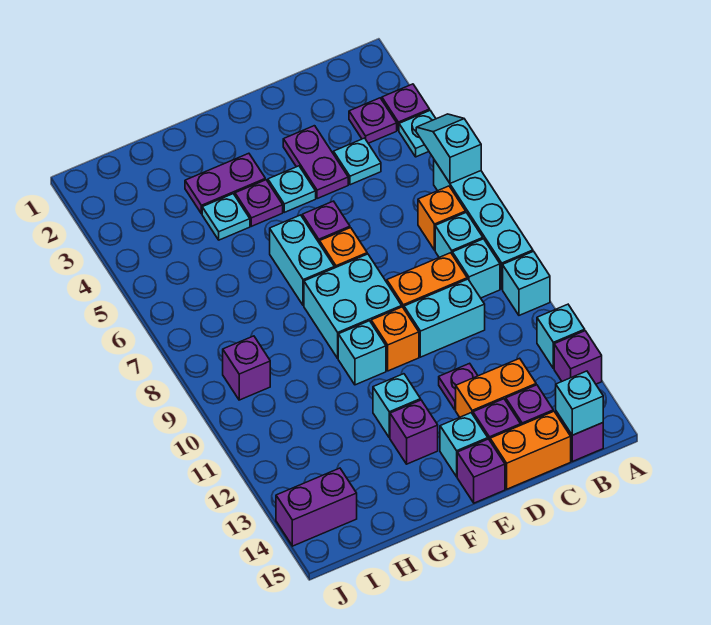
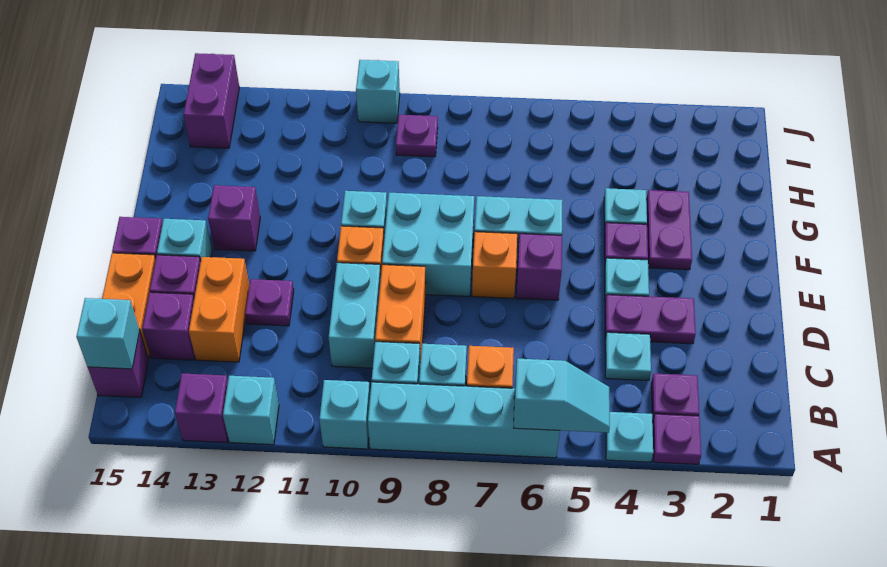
cyan 1x1 brick [373,374,421,438] -> cyan 1x1 brick moved to [356,60,400,123]
purple 1x1 brick [223,336,270,400] -> purple 1x1 plate [396,115,438,157]

